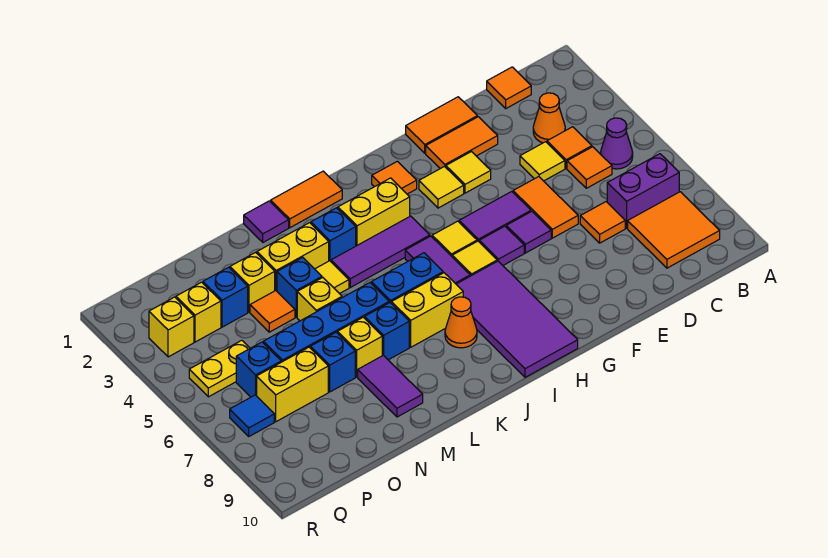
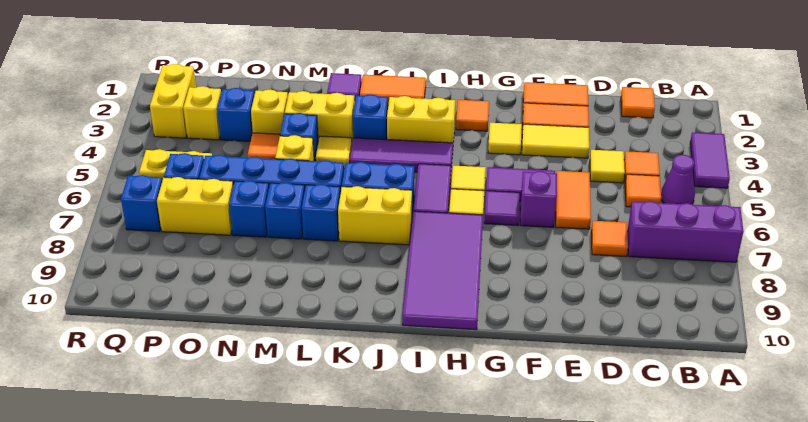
purple 1x2 brick [607,154,679,228] -> purple 1x3 brick [627,201,743,262]
orange 2x2 tile [628,192,720,268] -> none
orange 1x1 cone [533,93,565,143] -> none
yellow 1x1 tile [446,152,491,193] -> yellow 1x2 tile [522,124,589,158]
purple 1x1 tile [506,212,551,253] -> purple 1x1 brick [520,171,557,227]
orange 1x1 cone [445,297,477,348] -> none
yellow 1x1 brick [338,317,382,377] -> blue 1x1 brick [265,183,305,239]
purple 1x2 tile [358,355,423,417] -> purple 1x2 tile moved to [690,132,730,188]
yellow 1x1 brick [149,297,194,357] -> yellow 1x2 brick [150,64,196,138]
blue 1x1 tile [230,395,274,436] -> blue 1x1 brick [121,175,162,232]

